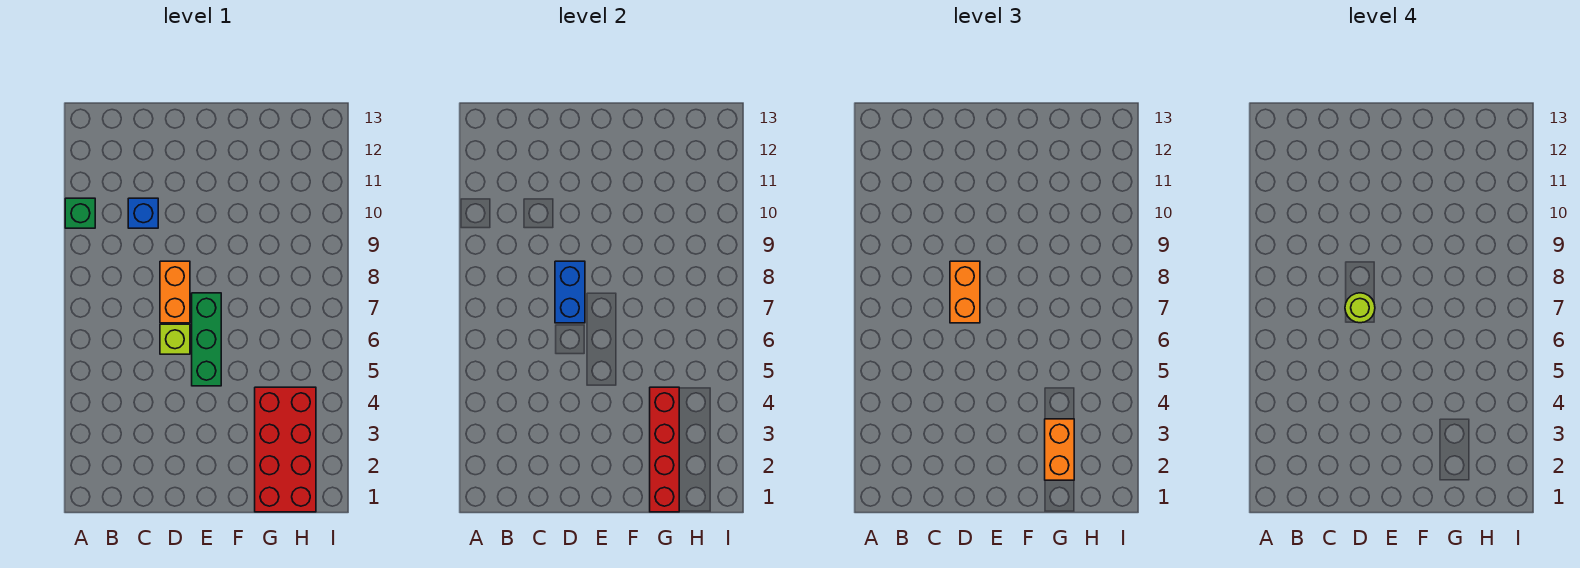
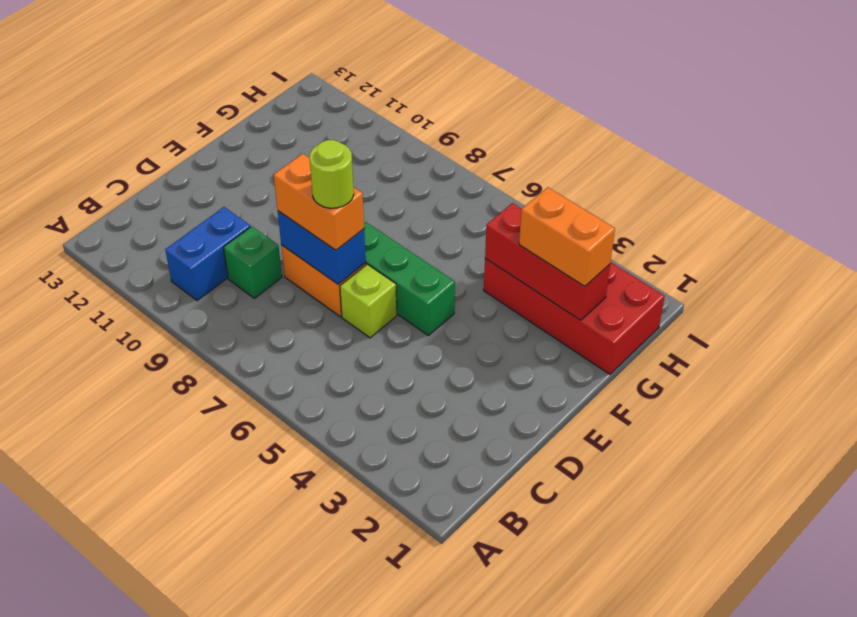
green 1x1 brick [65,198,95,228] -> green 1x1 brick moved to [223,226,282,298]
blue 1x1 brick [128,198,158,228] -> blue 1x2 brick [165,207,250,301]
red 1x4 brick [650,387,679,512] -> red 1x3 brick [485,203,610,320]

